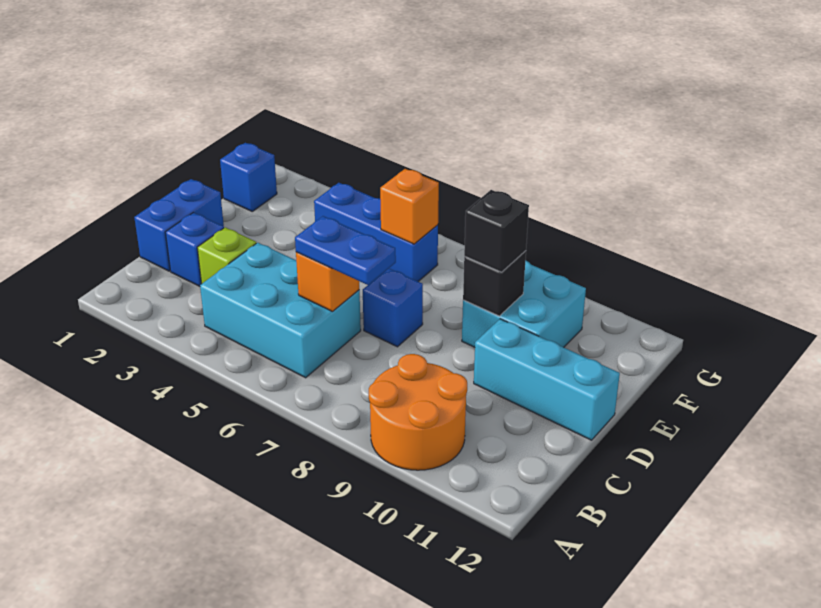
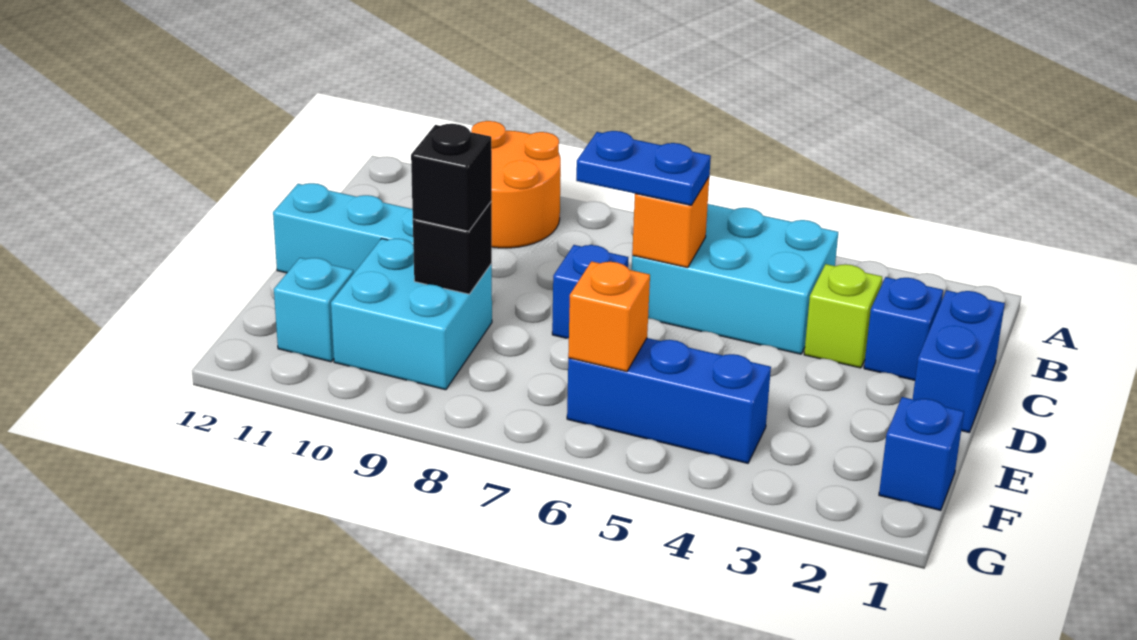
none -> cyan 1x1 brick [274,258,354,362]

